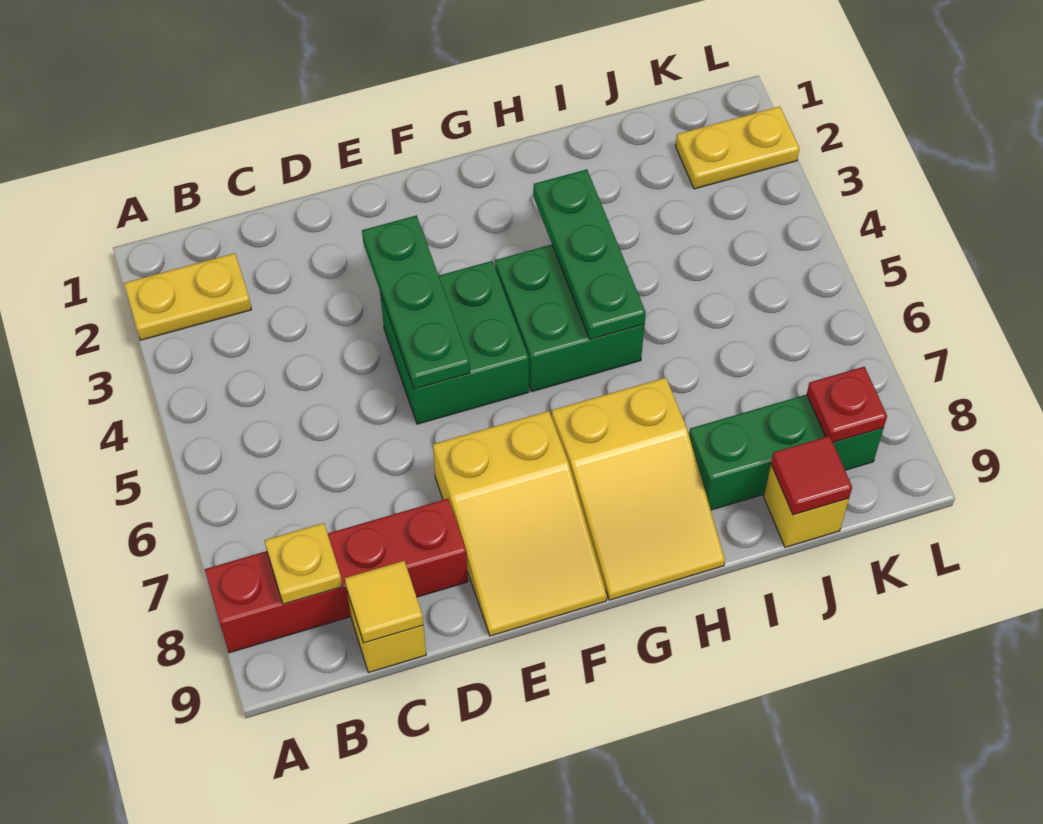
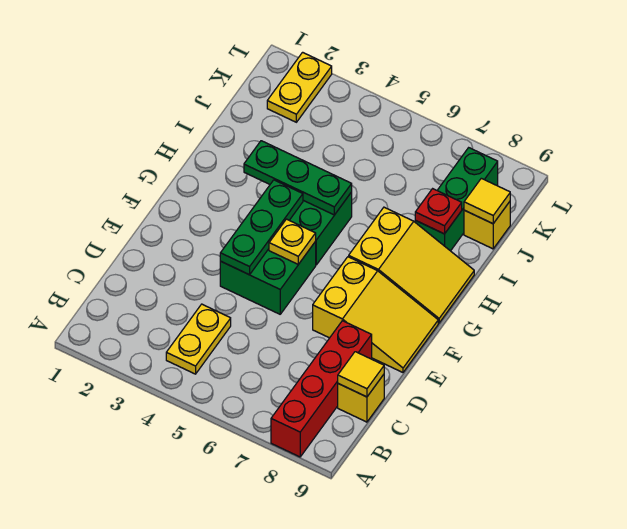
yellow 1x2 plate [124,253,252,340] -> yellow 1x2 plate moved to [166,304,231,374]
yellow 1x1 plate [264,523,342,604] -> yellow 1x1 plate moved to [269,219,316,264]
green 1x3 plate [362,215,470,389] -> green 1x3 plate turned to [220,180,303,275]
red 1x1 tile [771,436,852,515] -> yellow 1x1 tile [464,178,510,224]
red 1x1 plate [807,367,887,442] -> red 1x1 plate moved to [415,189,462,234]

